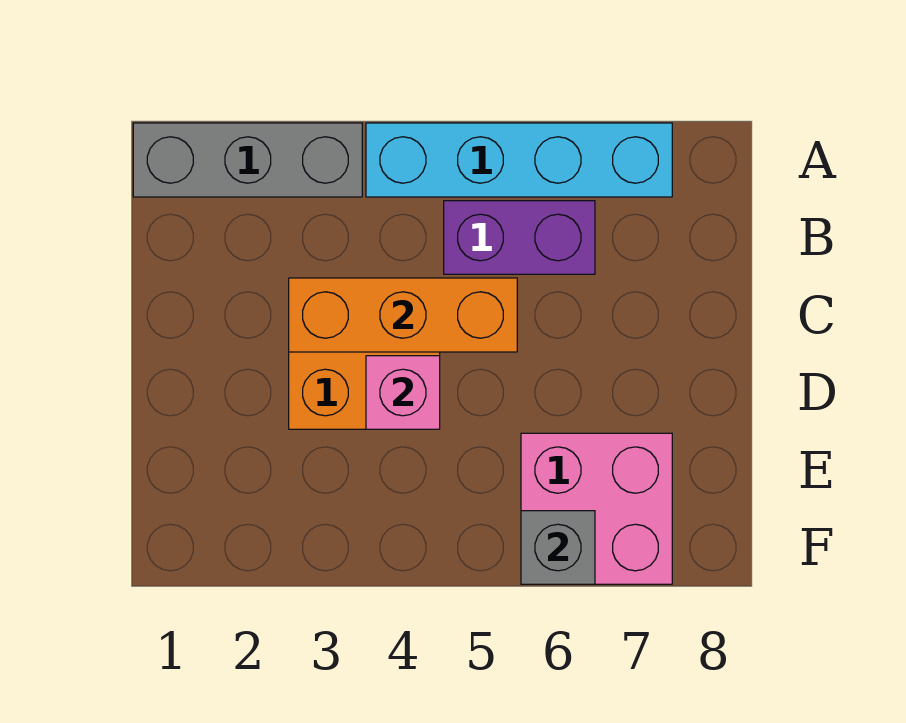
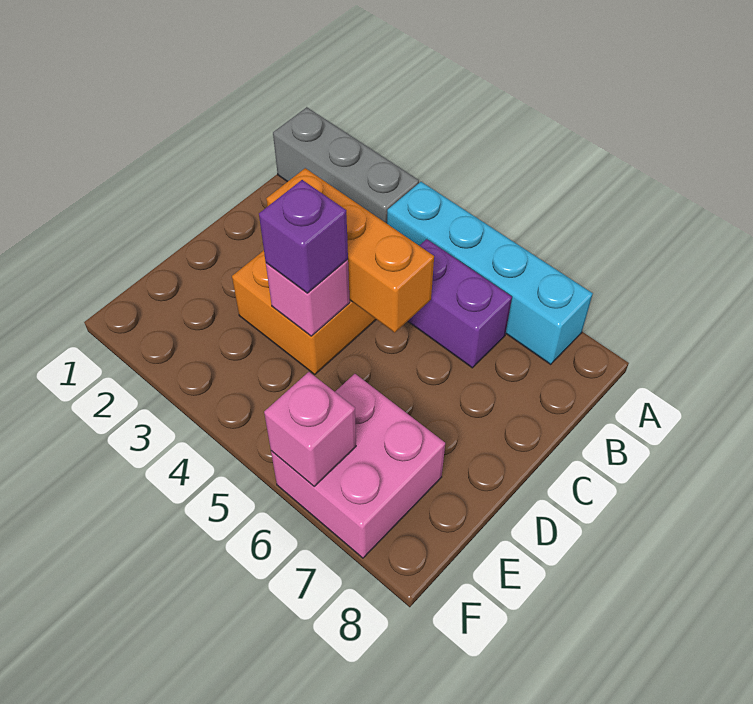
none -> purple 1x1 brick [259,180,348,293]
grey 1x1 brick [521,511,595,584] -> pink 1x1 brick [264,372,356,486]

